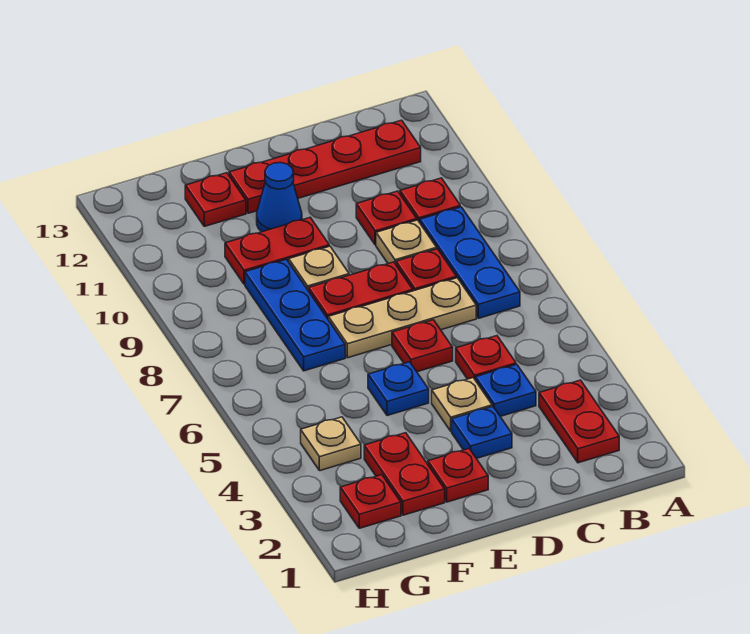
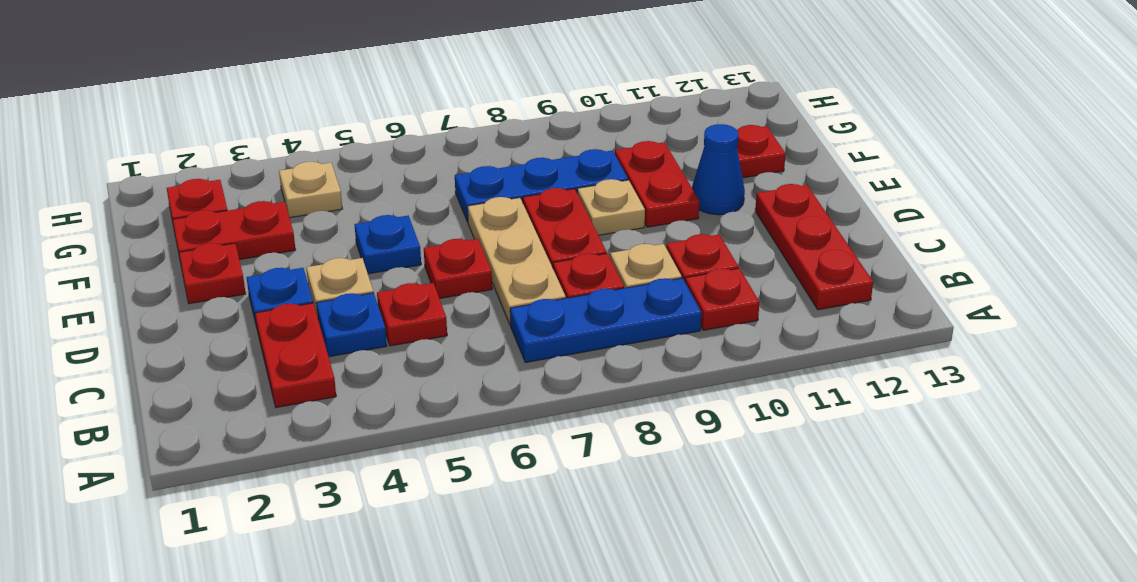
red 1x2 plate [539,380,619,463] -> red 1x2 plate turned to [255,303,336,408]
red 1x4 plate [229,120,421,213] -> red 1x3 plate [755,184,873,310]

